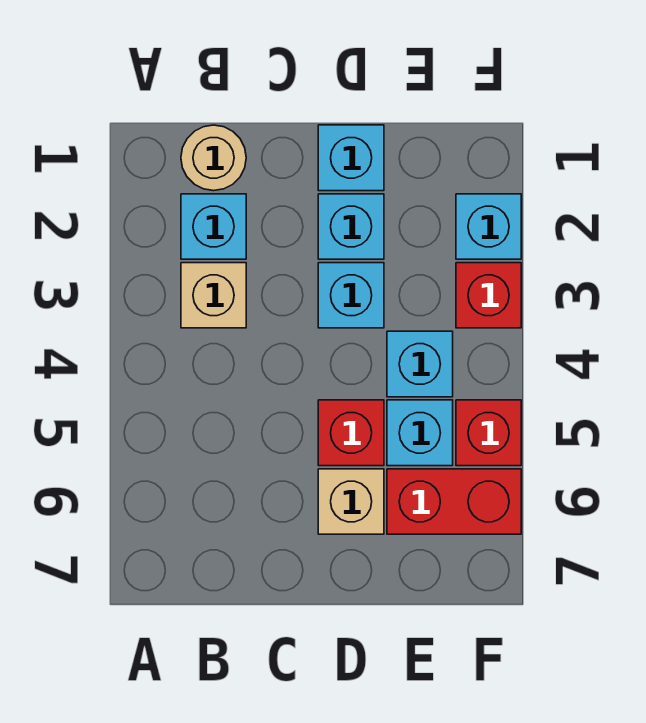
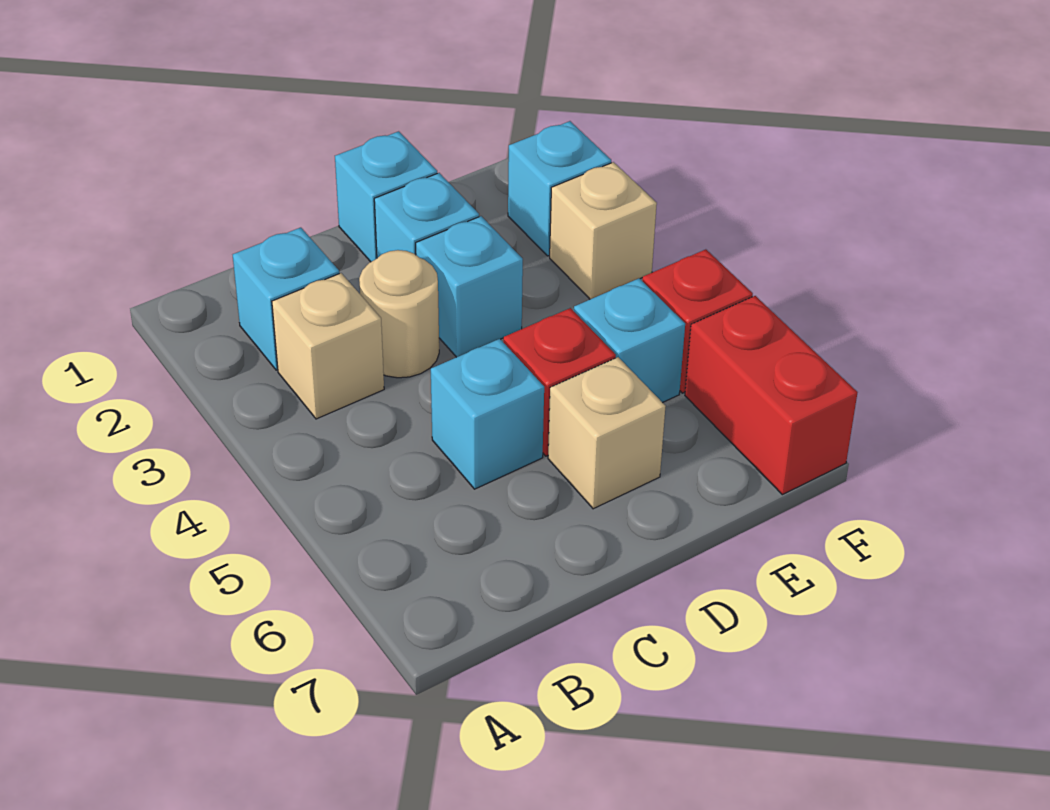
tan 1x1 round brick [181,125,246,191] -> tan 1x1 round brick moved to [359,250,439,378]
cyan 1x1 brick [387,331,453,397] -> cyan 1x1 brick moved to [431,339,544,489]
red 1x2 brick [387,469,521,534] -> red 1x2 brick turned to [685,296,858,495]
red 1x1 brick [456,263,521,328] -> tan 1x1 brick [550,162,657,299]

